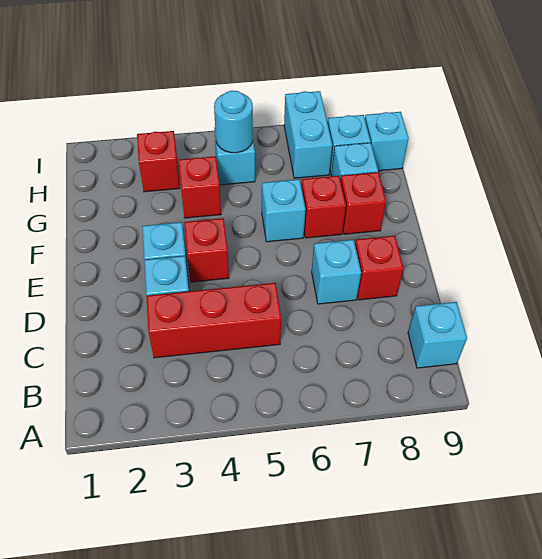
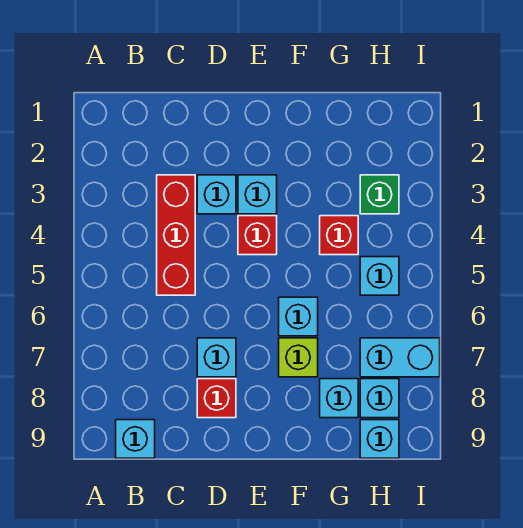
red 1x1 brick [301,176,346,238] -> lime 1x1 brick [279,338,318,377]
red 1x1 brick [341,172,386,234] -> none
red 1x1 brick [137,131,180,192] -> green 1x1 brick [360,175,399,214]
cyan 1x1 round brick [214,91,253,153] -> none

